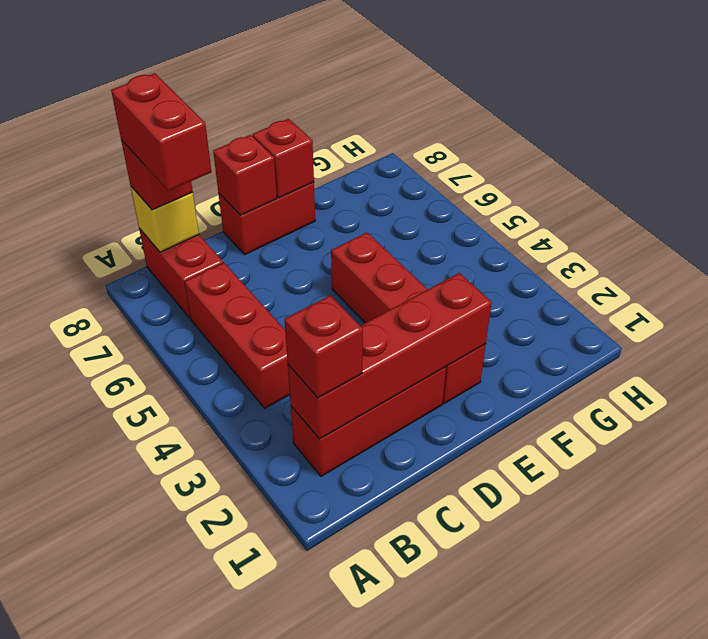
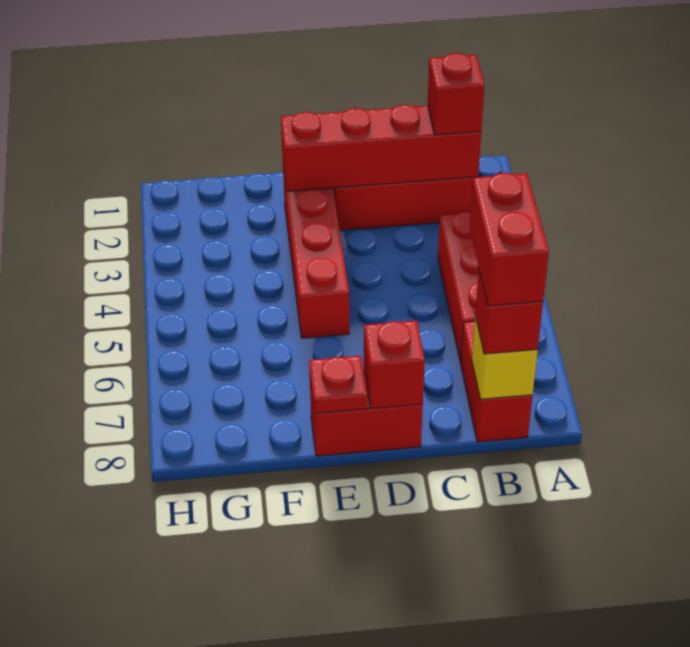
red 1x1 brick [252,119,314,198] -> red 1x1 plate [309,356,368,414]

